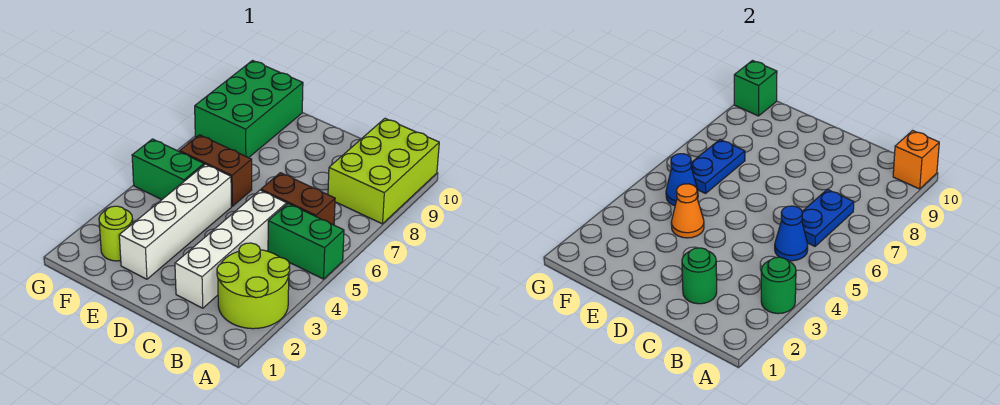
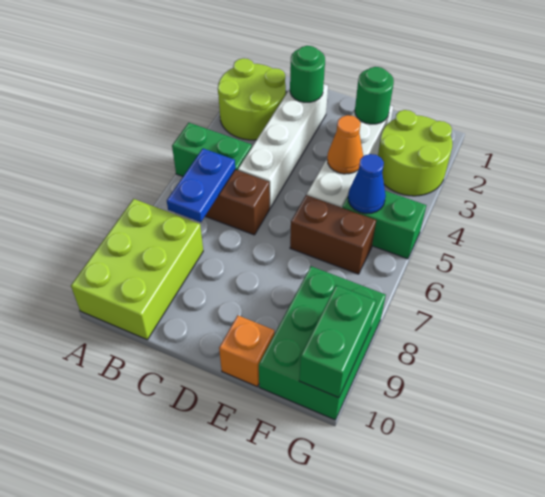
green 1x1 round brick [761,257,796,314] -> green 1x1 round brick moved to [355,67,394,124]
orange 1x1 brick [893,131,939,189] -> orange 1x1 brick moved to [219,316,274,387]
blue 1x1 cone [775,206,808,261] -> none
lime 1x1 round brick [99,206,133,261] -> lime 2x2 round brick [378,110,452,196]
blue 1x2 plate [691,140,745,193] -> none
green 1x1 brick [734,61,777,116] -> green 1x2 brick [299,285,376,398]

